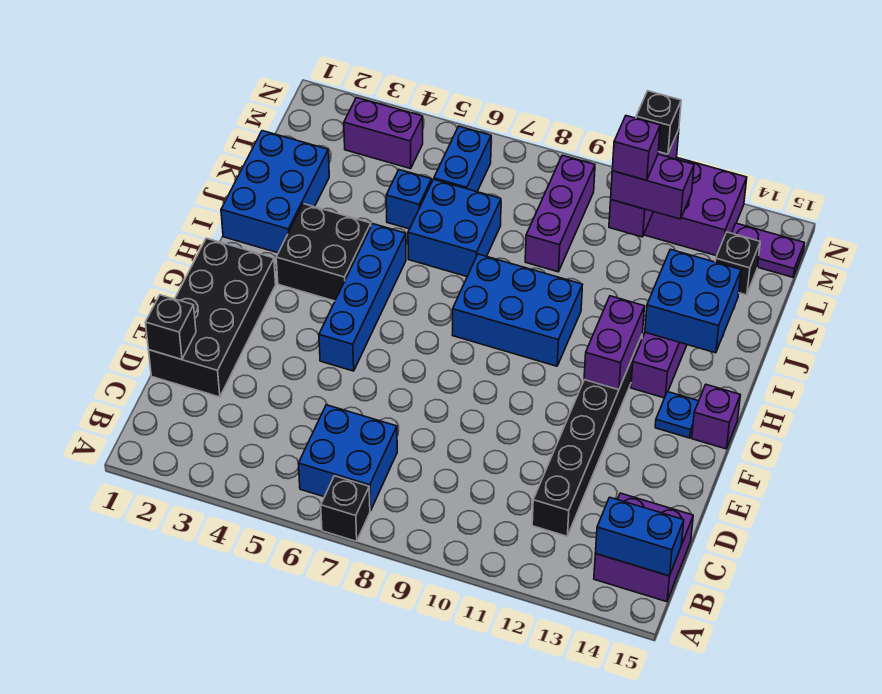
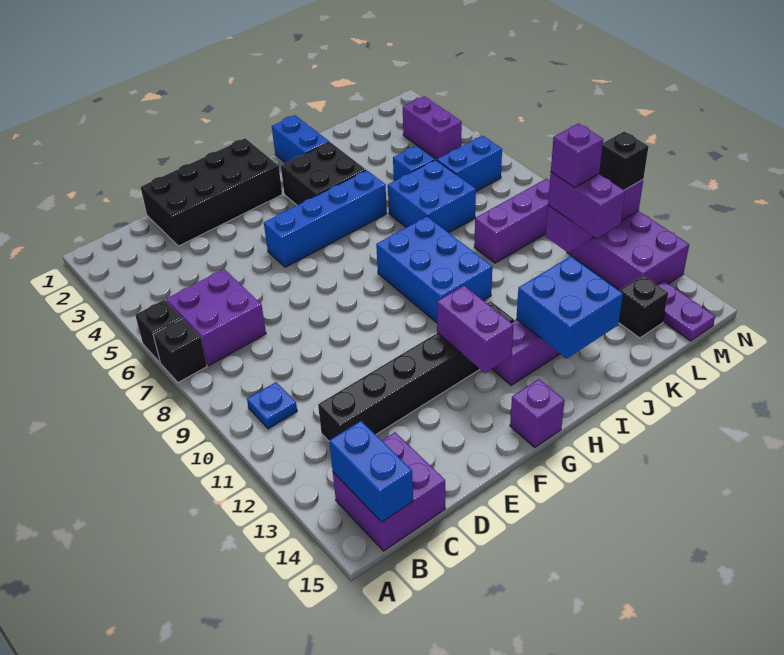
blue 2x2 brick [298,405,397,511] -> purple 2x2 brick [166,269,266,366]
black 1x1 brick [145,295,196,359] -> black 1x1 brick moved to [135,300,182,362]
purple 1x2 brick [584,296,645,390] -> purple 1x2 brick turned to [437,286,514,373]
blue 1x1 plate [655,392,699,438] -> blue 1x1 plate moved to [247,382,297,429]
blue 2x3 brick [221,131,329,253] -> blue 1x2 brick [272,115,329,163]

